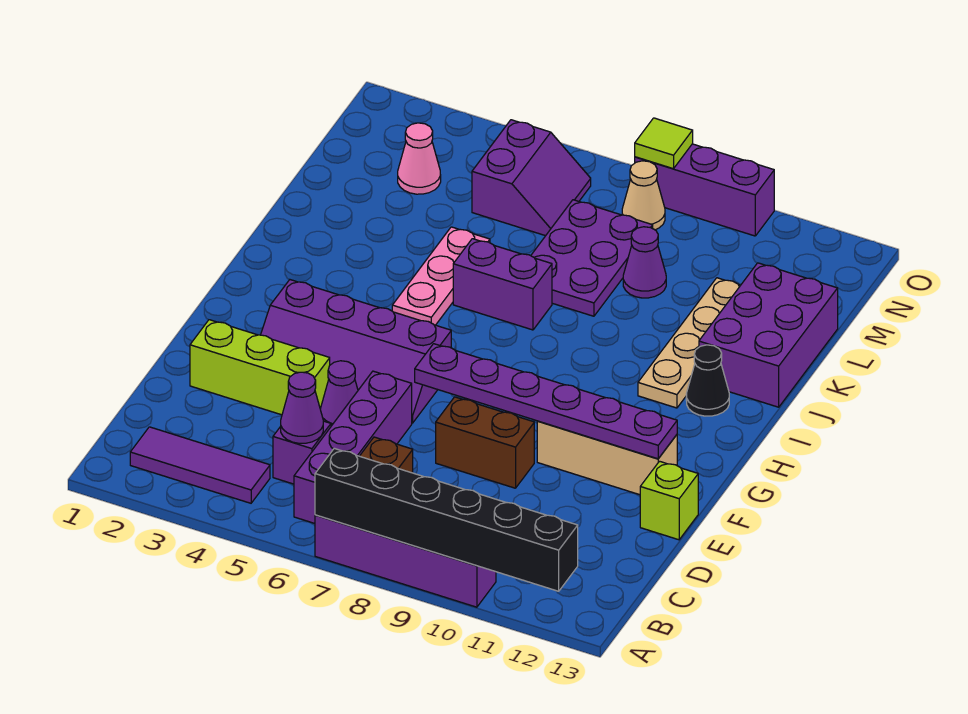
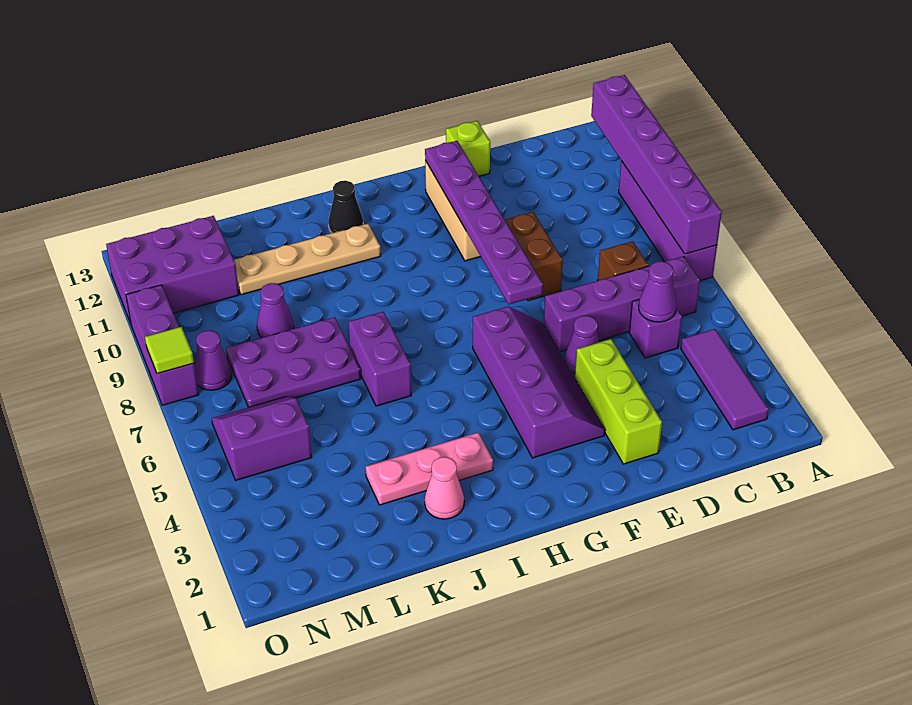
black 1x6 brick [315,448,578,591] -> purple 1x6 brick [591,75,722,254]
pink 1x3 plate [392,227,490,325] -> pink 1x3 plate moved to [366,433,493,505]
purple 2x3 brick [699,263,838,407] -> purple 2x3 brick moved to [106,216,239,323]
pink 1x1 cone [398,123,441,194] -> pink 1x1 cone moved to [425,457,464,519]
tan 1x1 cone [622,161,665,230] -> purple 1x1 cone [194,330,232,390]

